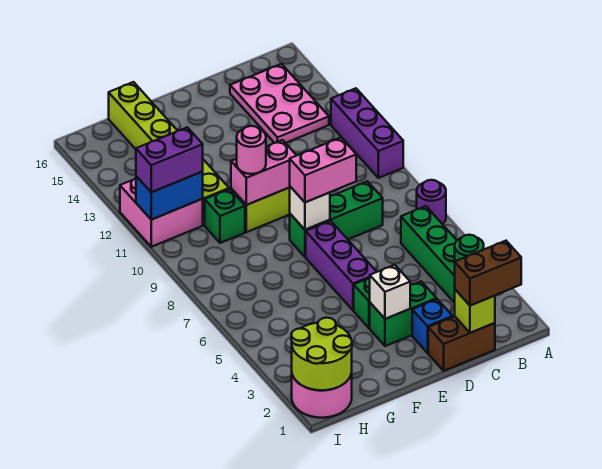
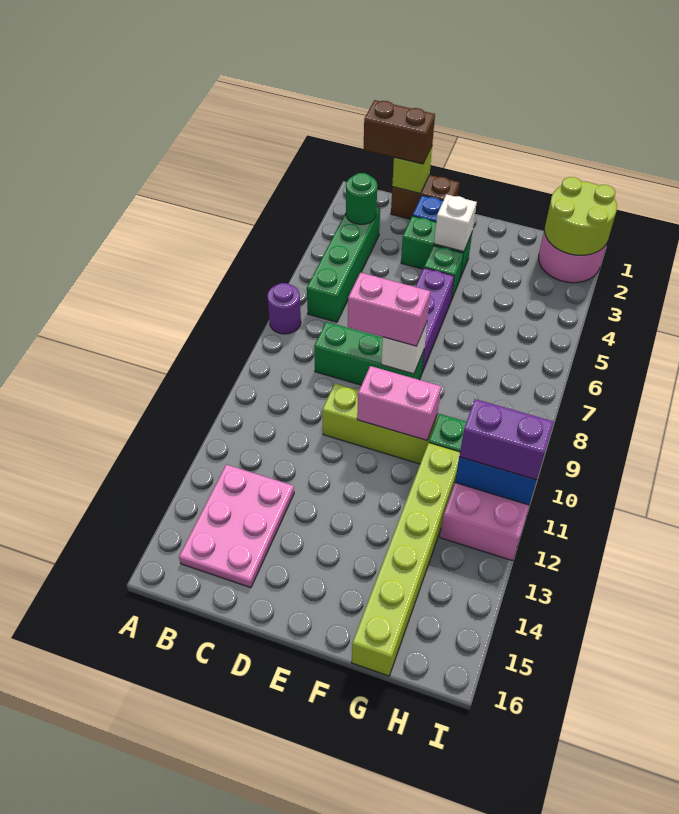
purple 1x3 brick [331,88,403,178] -> none
pink 1x1 round brick [236,126,266,174] -> none

